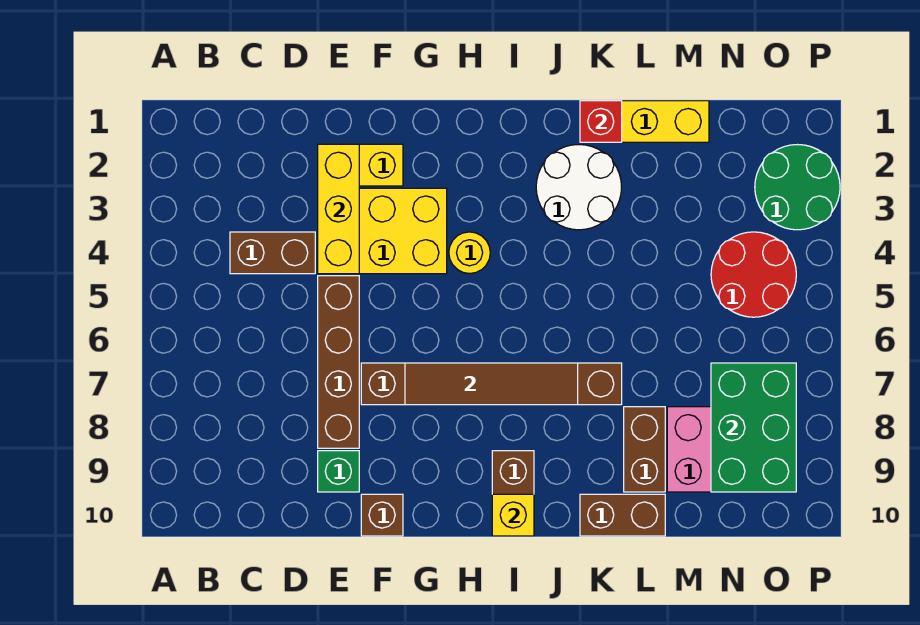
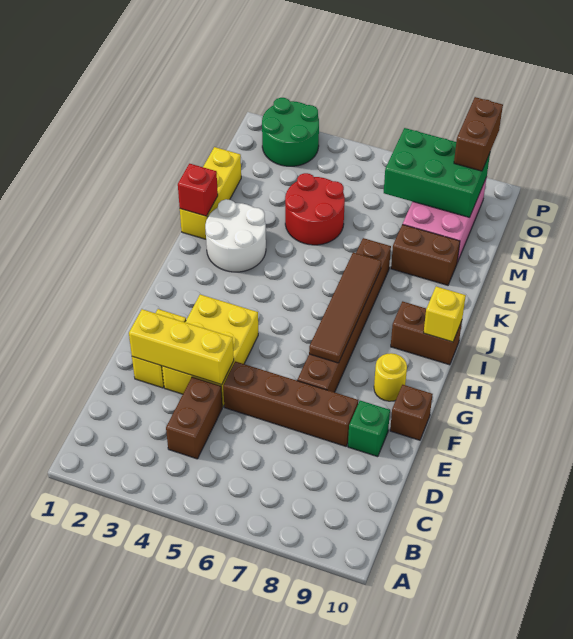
yellow 1x1 round brick [449,232,490,274] -> yellow 1x1 round brick moved to [374,353,407,401]
brown 1x2 brick [580,494,665,536] -> brown 1x2 brick moved to [454,97,503,171]
red 2x2 round brick [711,232,796,317] -> red 2x2 round brick moved to [285,173,345,245]

